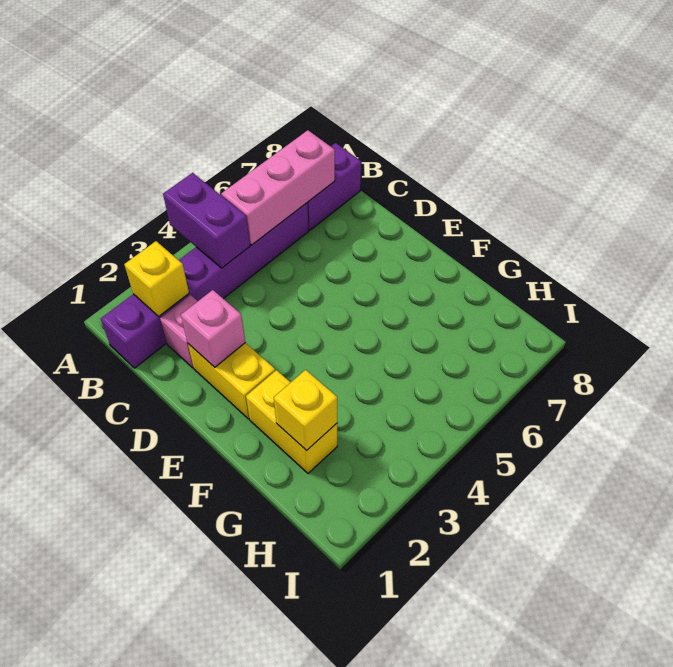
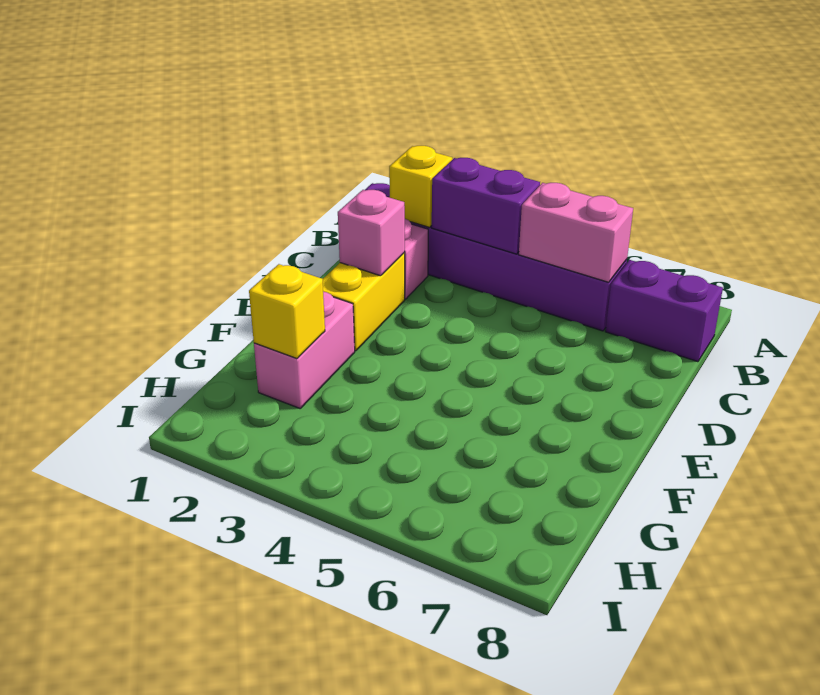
purple 1x2 brick [163,173,250,268] -> purple 1x2 brick turned to [432,158,540,254]
pink 1x3 brick [221,130,335,245] -> pink 1x2 brick [519,183,633,282]
yellow 1x2 brick [246,370,337,473] -> pink 1x2 brick [254,292,355,408]

